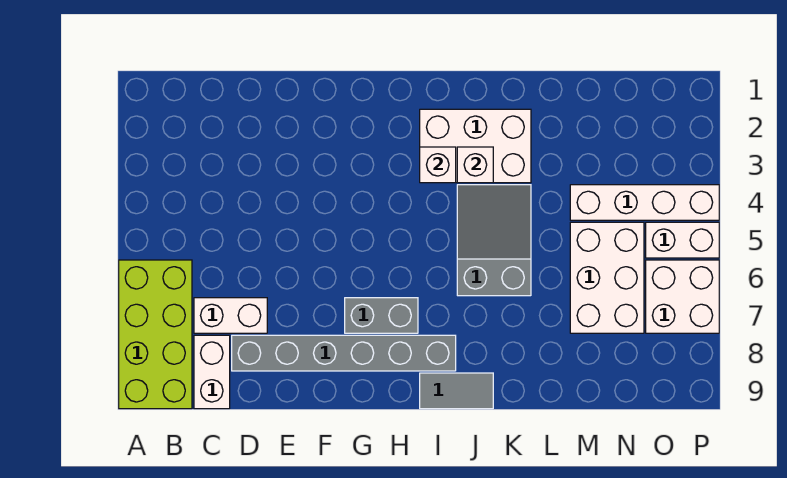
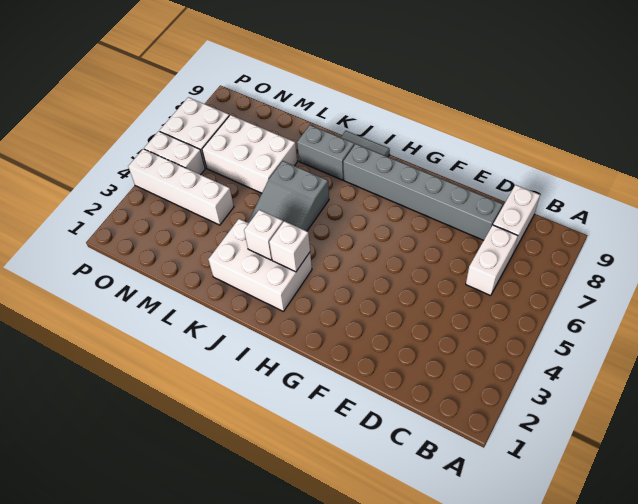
lime 2x4 brick [119,260,192,409] -> none
white 1x2 brick [194,298,267,333] -> white 1x2 brick turned to [466,225,518,296]
grey 1x2 brick [345,298,418,333] -> grey 1x2 brick moved to [297,125,354,180]
white 2x3 brick [570,222,644,333] -> white 2x3 brick turned to [202,115,297,193]

